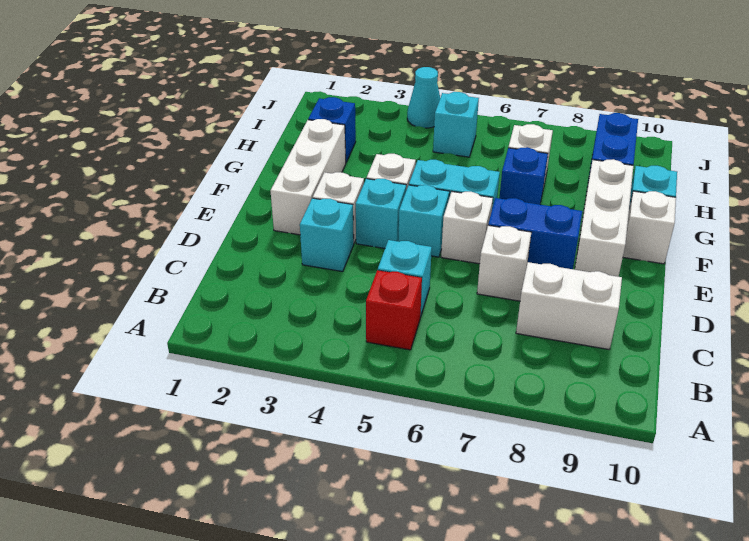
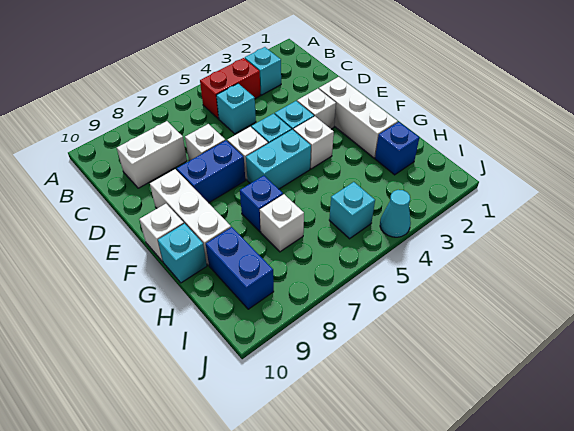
red 1x1 brick [366,270,422,350] -> red 1x2 brick [200,58,261,119]
cyan 1x1 brick [300,198,354,272] -> cyan 1x1 brick moved to [245,47,281,95]

